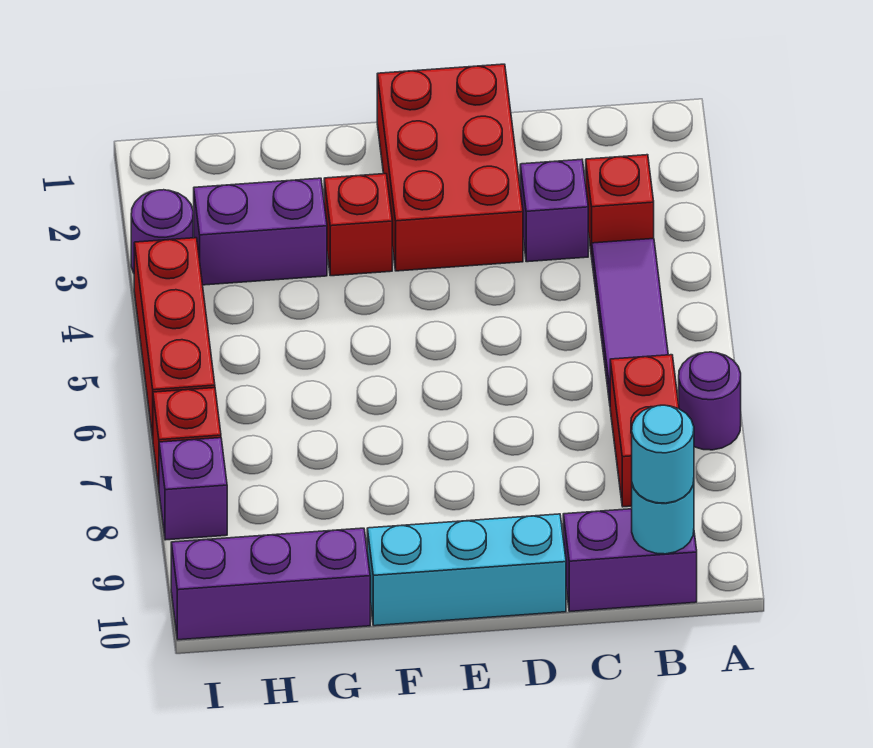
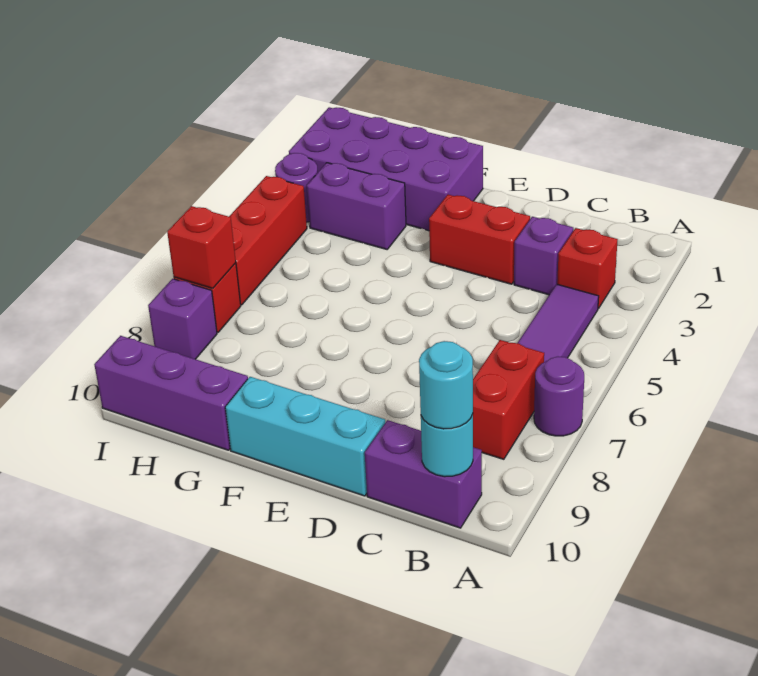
red 2x3 brick [377,64,523,271] -> red 1x2 brick [429,195,530,284]
none -> purple 2x4 brick [289,107,483,231]
red 1x1 brick [324,174,392,276] -> red 1x1 brick moved to [167,206,236,288]

